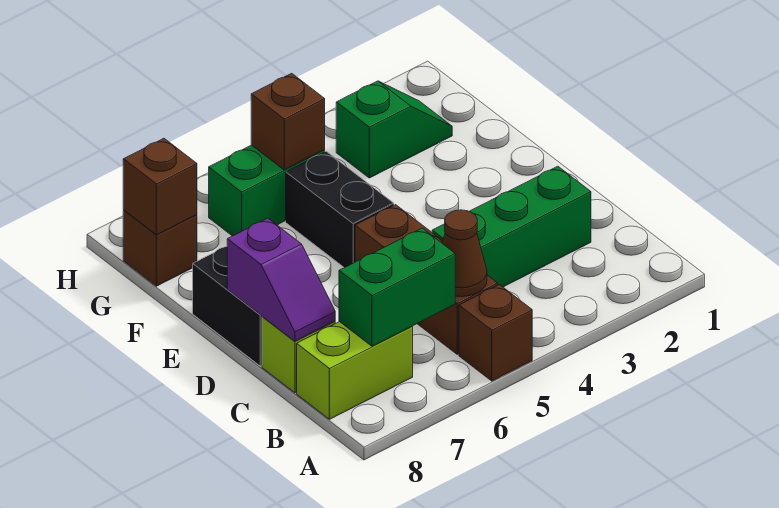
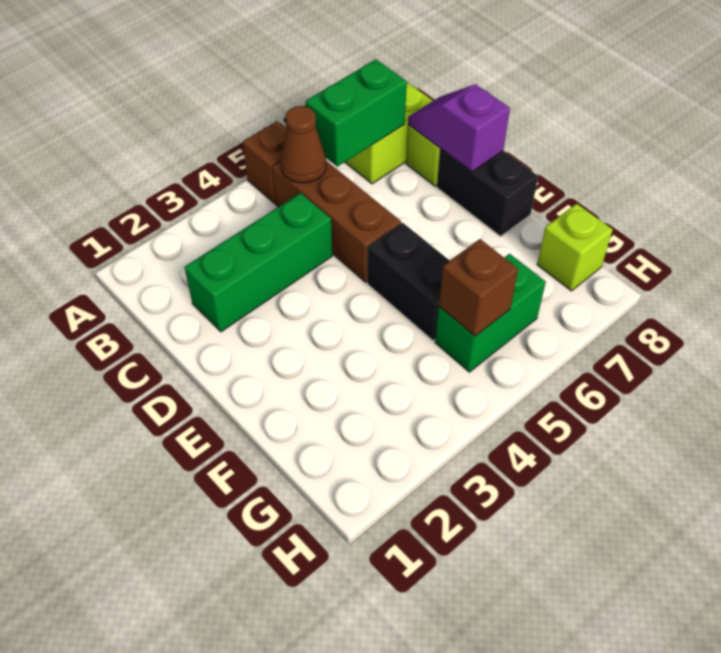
green 1x2 slope [336,81,452,178] -> none
brown 1x1 brick [123,210,197,286] -> lime 1x1 brick [537,204,613,291]
brown 1x1 brick [123,138,197,235] -> none

